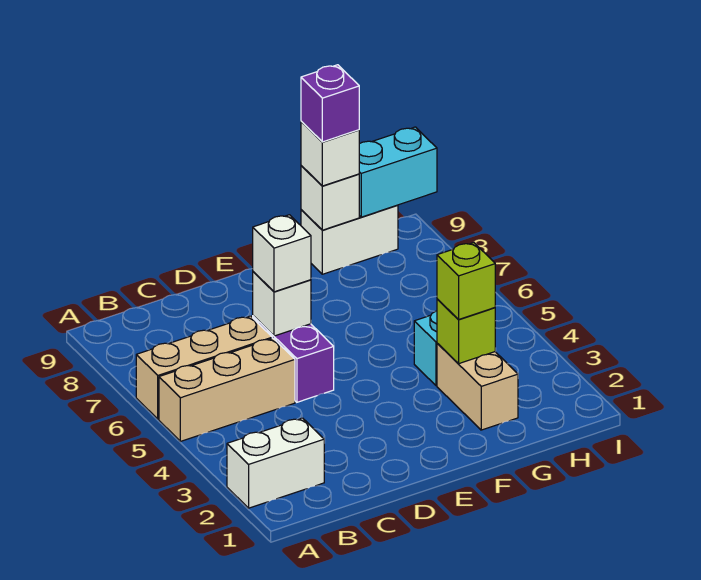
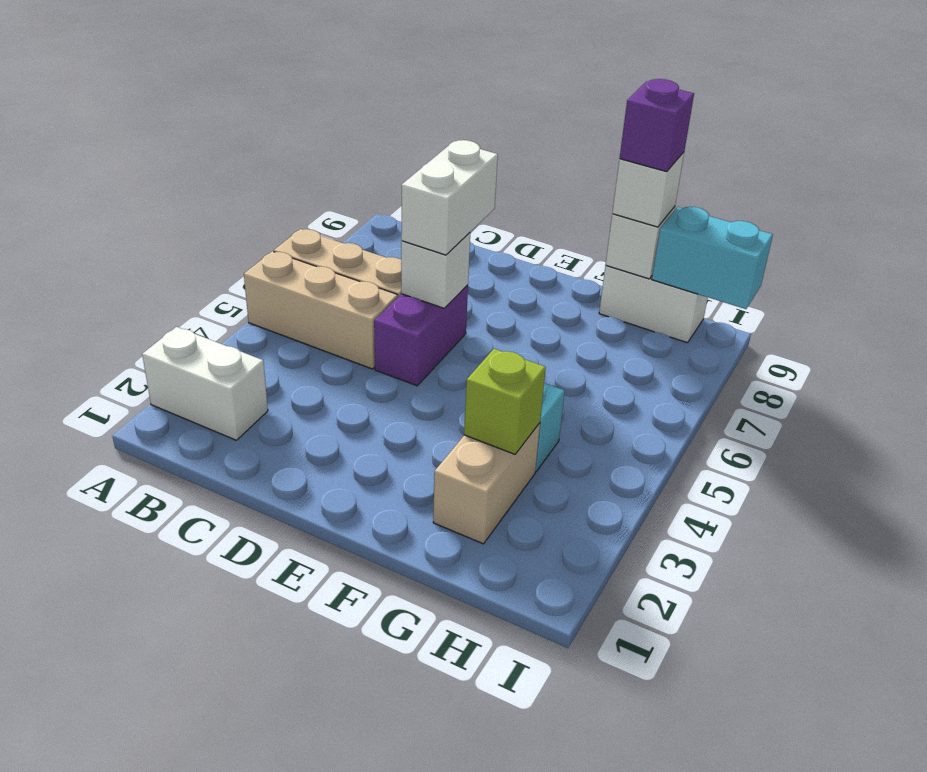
white 1x1 brick [253,215,311,292] -> white 1x2 brick [401,140,498,255]
lime 1x1 brick [437,243,495,320] -> none

